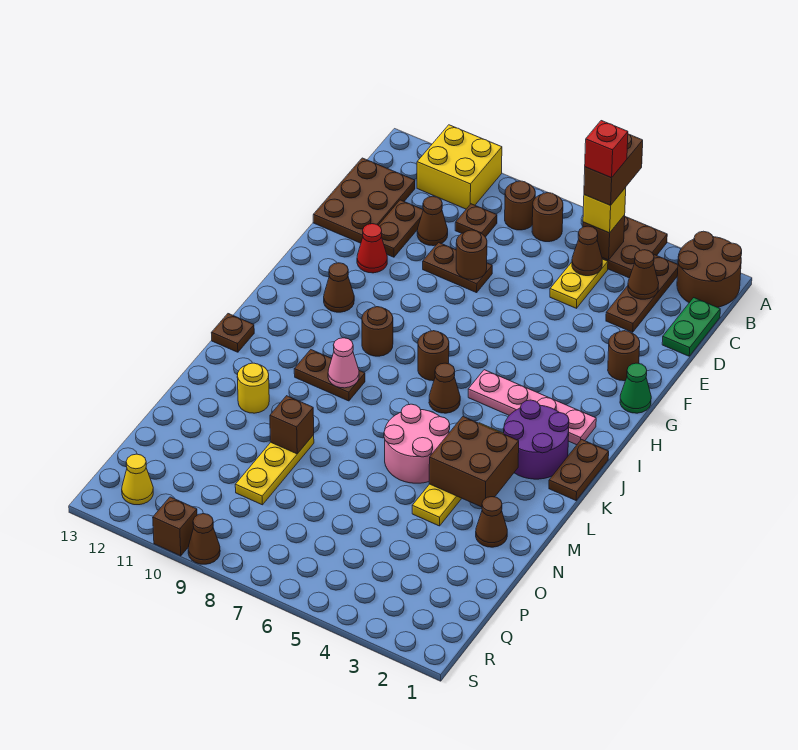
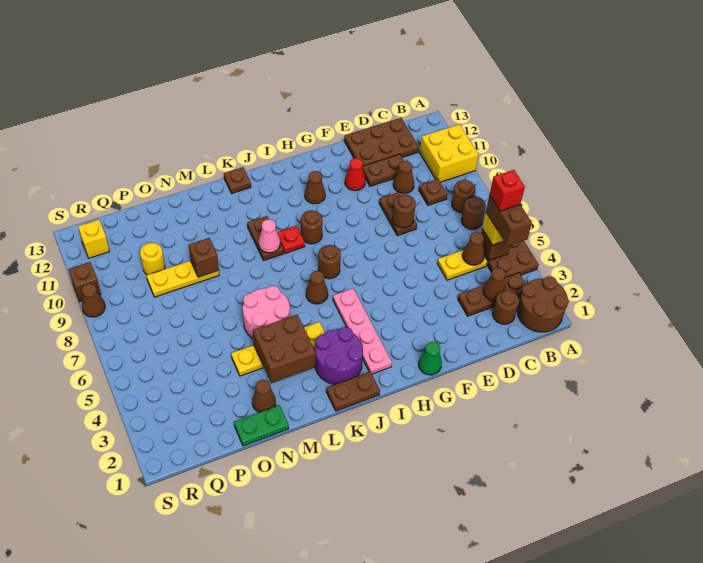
brown 1x2 brick [584,134,643,205] -> brown 1x2 brick turned to [486,195,532,246]
green 1x2 plate [662,298,720,356] -> green 1x2 plate moved to [234,405,289,446]
brown 1x1 round brick [608,331,640,381] -> brown 1x1 round brick moved to [493,291,519,324]
none -> red 1x1 plate [277,226,305,253]
yellow 1x1 round brick [237,363,269,413] -> yellow 1x1 round brick moved to [140,243,165,275]
yellow 1x1 cone [122,454,153,505] -> yellow 1x1 brick [78,220,109,258]

